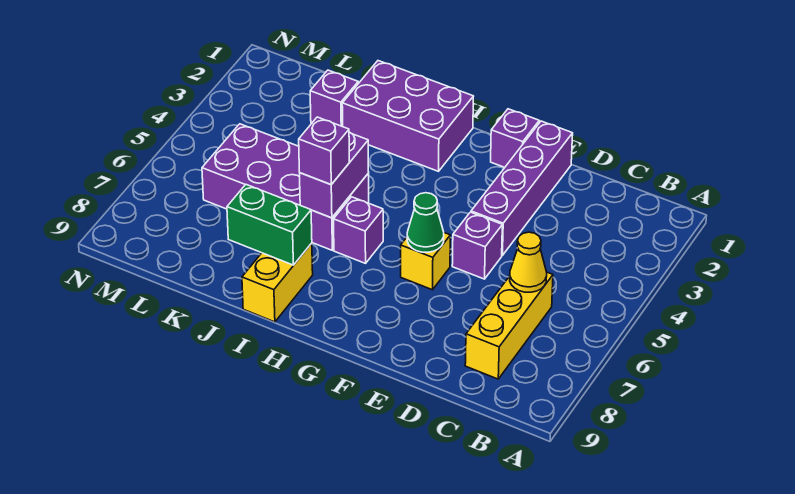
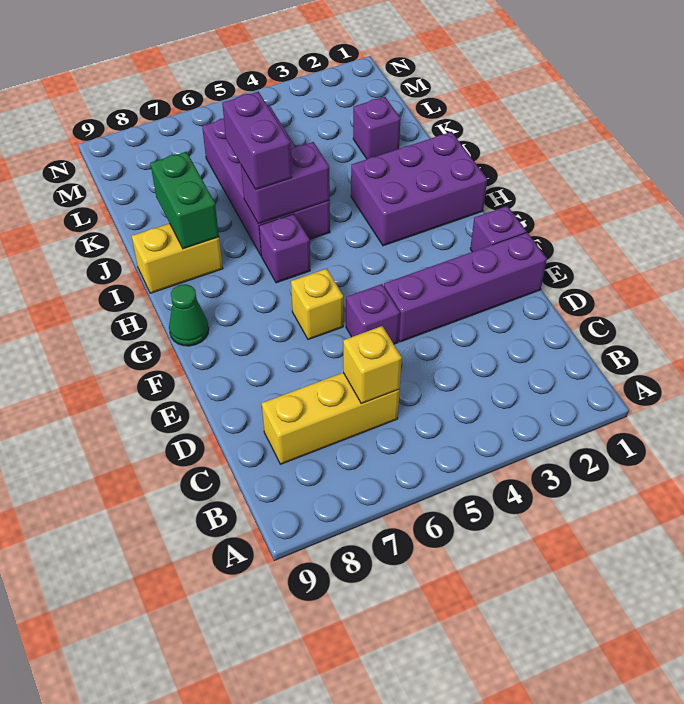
yellow 1x1 cone [510,232,547,292] -> yellow 1x1 brick [343,326,402,404]
green 1x1 cone [407,193,444,252] -> green 1x1 cone moved to [169,284,209,346]
purple 2x3 brick [342,61,474,171] -> purple 2x3 brick turned to [351,132,487,246]
purple 1x1 brick [299,117,349,184] -> purple 1x2 brick [222,91,292,189]

